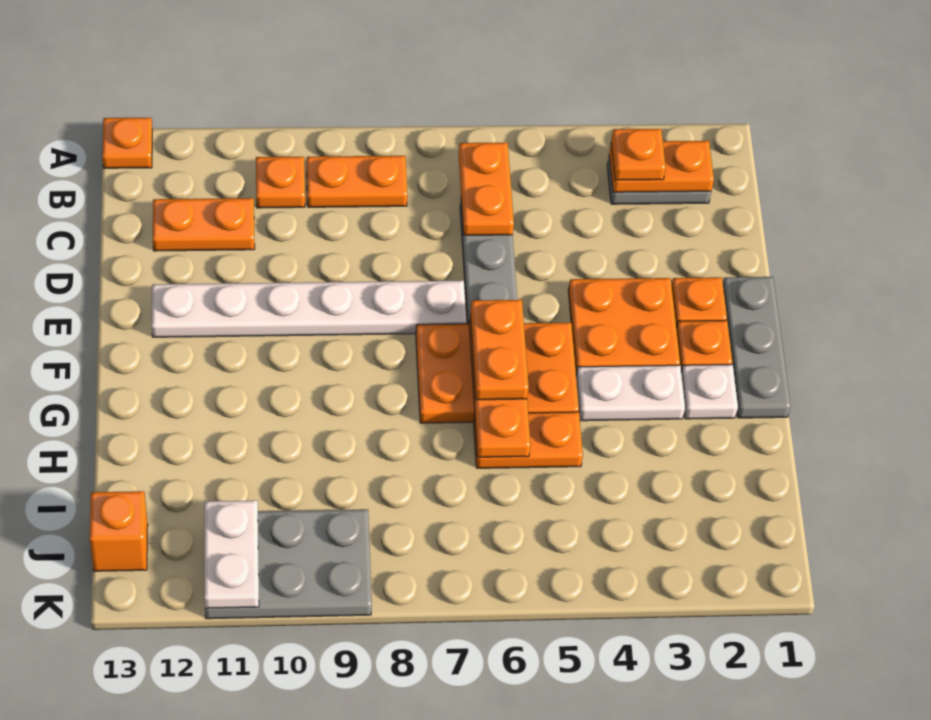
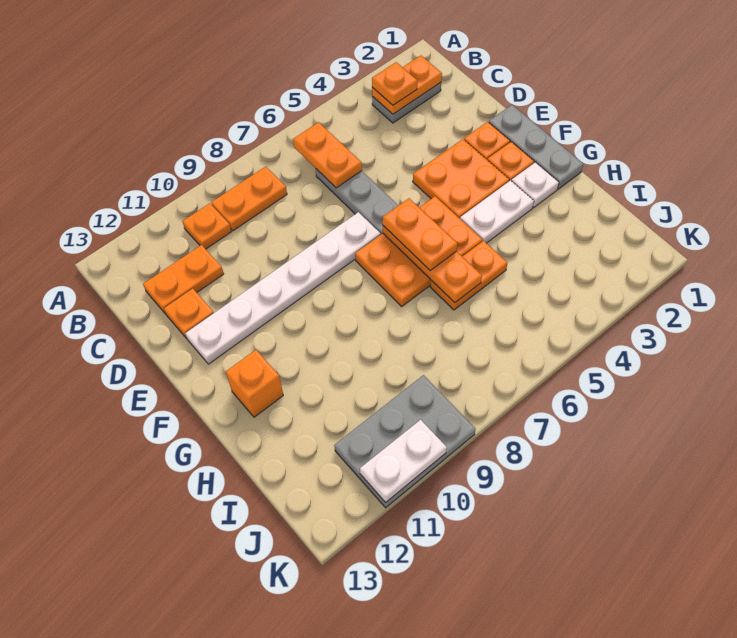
orange 1x1 plate [102,118,152,168] -> orange 1x1 plate moved to [164,289,214,339]
white 1x2 plate [204,500,259,608] -> white 1x2 plate turned to [360,420,447,502]
orange 1x1 brick [90,491,148,571] -> orange 1x1 brick moved to [226,350,283,417]

